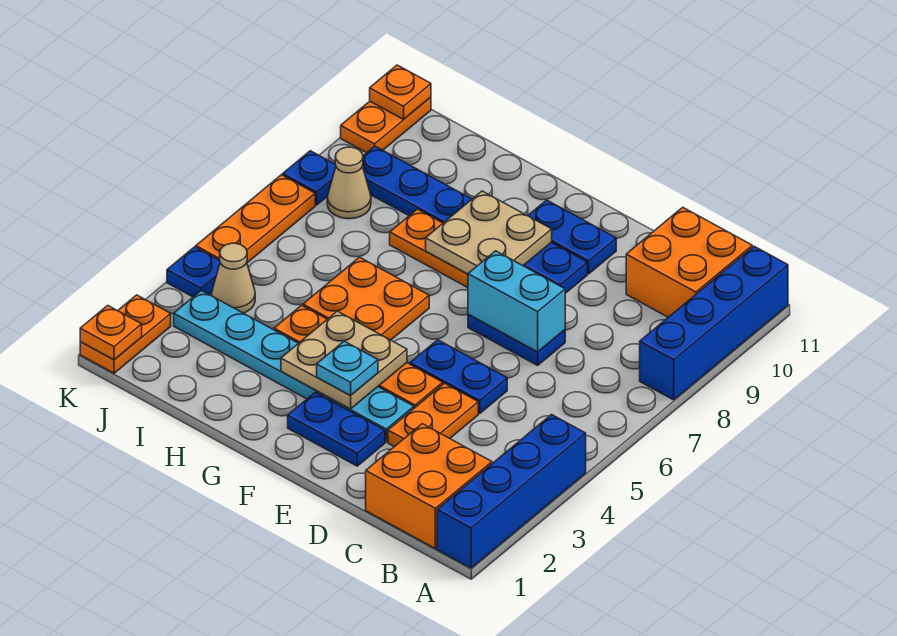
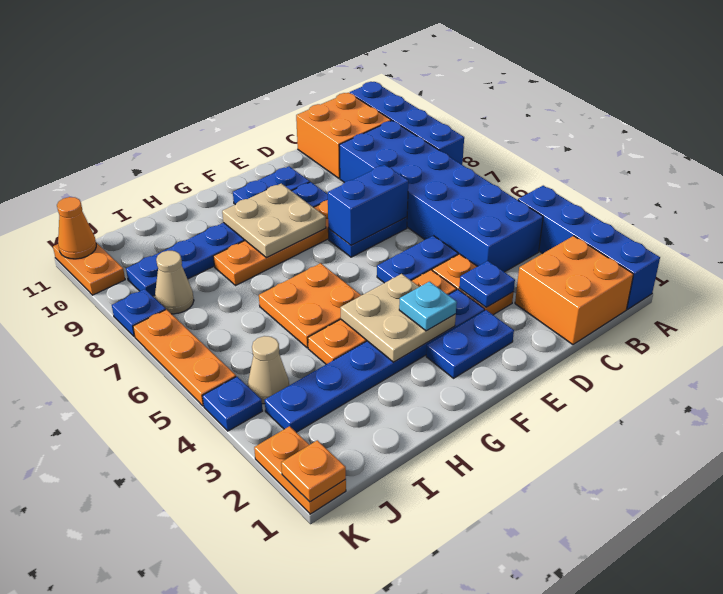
none -> blue 2x6 brick [339,121,543,272]
none -> blue 1x1 plate [459,261,515,307]
cyan 1x2 brick [468,251,565,352] -> blue 1x2 brick [328,165,408,245]
cyan 1x6 plate [174,290,414,442] -> blue 1x6 plate [265,290,485,432]
orange 1x1 plate [370,65,431,119] -> orange 1x1 cone [57,197,96,259]

